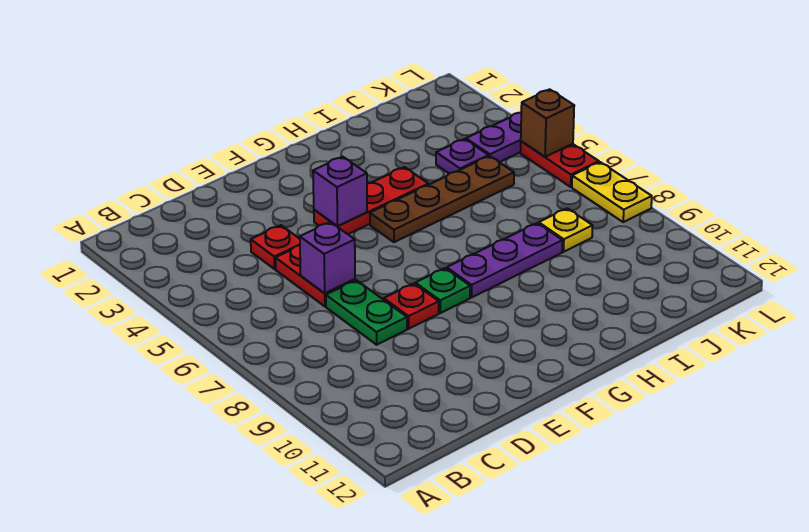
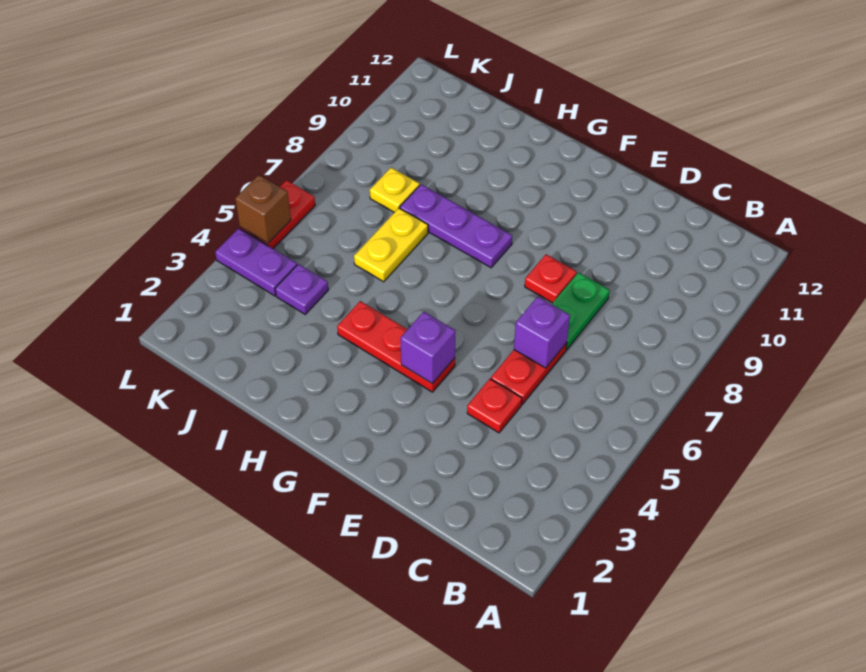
green 1x1 plate [415,268,470,313] -> none
brown 1x4 plate [370,156,514,242] -> none
yellow 1x2 plate [572,162,652,222] -> yellow 1x2 plate moved to [354,208,428,282]

